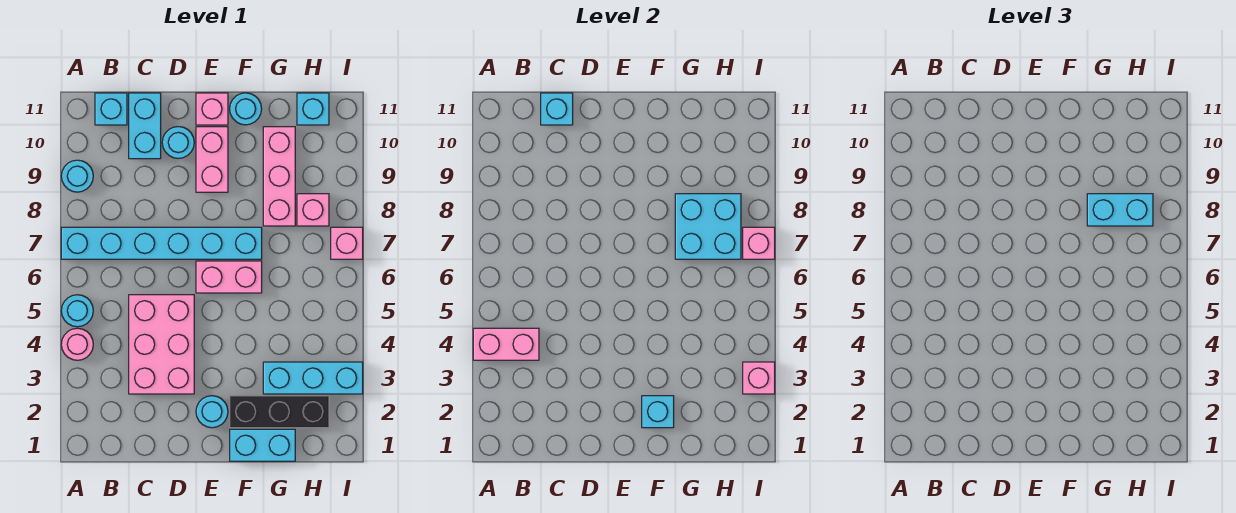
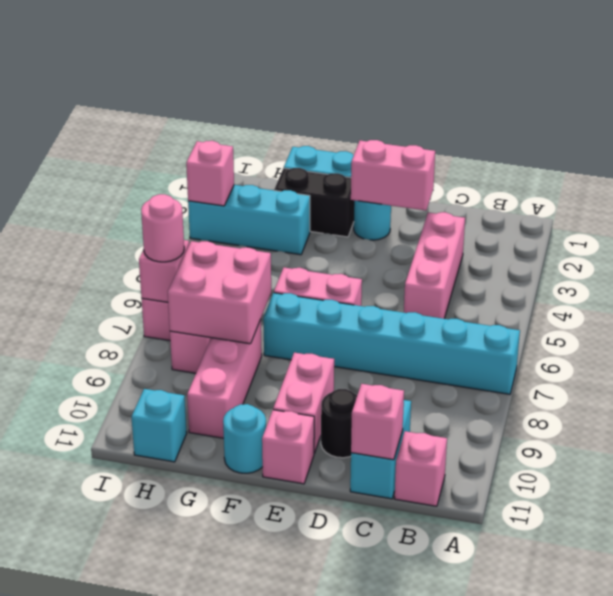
pink 1x1 round brick [61,328,93,360] -> pink 1x1 round brick moved to [141,194,184,262]
pink 1x2 brick [473,328,539,360] -> pink 1x2 brick moved to [351,140,435,211]
cyan 1x1 round brick [61,295,93,327] -> none
cyan 1x1 round brick [61,160,93,192] -> none
cyan 1x1 brick [95,93,127,125] -> pink 1x1 brick [395,431,447,506]
pink 2x3 brick [129,295,194,394] -> pink 1x3 brick [404,212,465,319]
cyan 1x1 brick [541,93,573,125] -> pink 1x1 brick [351,384,404,460]
cyan 1x1 round brick [162,127,194,159] -> black 1x1 round brick [321,389,357,458]
black 1x3 brick [230,396,329,428] -> black 1x2 brick [274,168,354,237]
cyan 1x1 brick [642,396,674,428] -> none
cyan 2x2 brick [675,194,741,259] -> pink 2x2 brick [168,241,271,344]
cyan 1x2 brick [1087,194,1153,226] -> none

